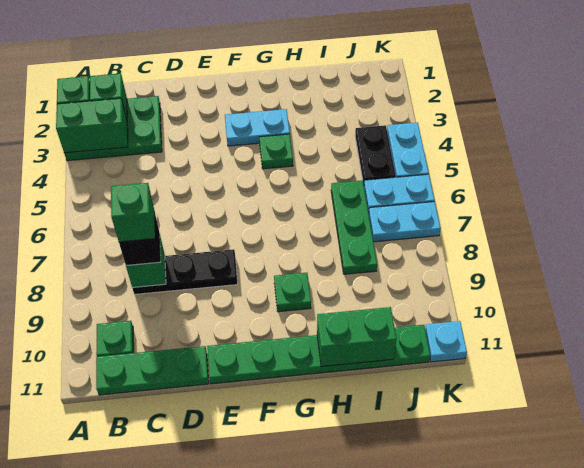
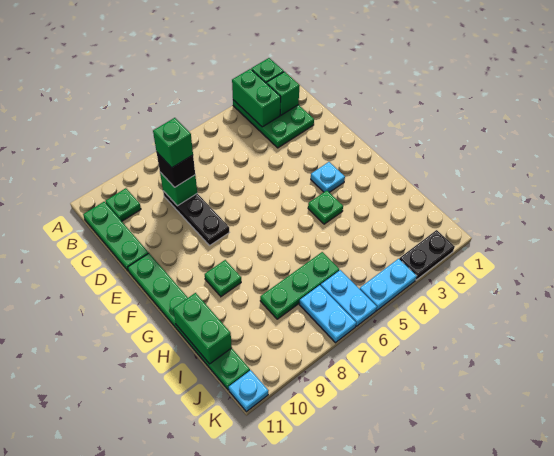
cyan 1x2 plate [225,109,290,146] -> cyan 1x1 plate [311,162,345,192]
black 1x2 plate [355,125,396,184] -> black 1x2 plate moved to [399,230,455,280]

